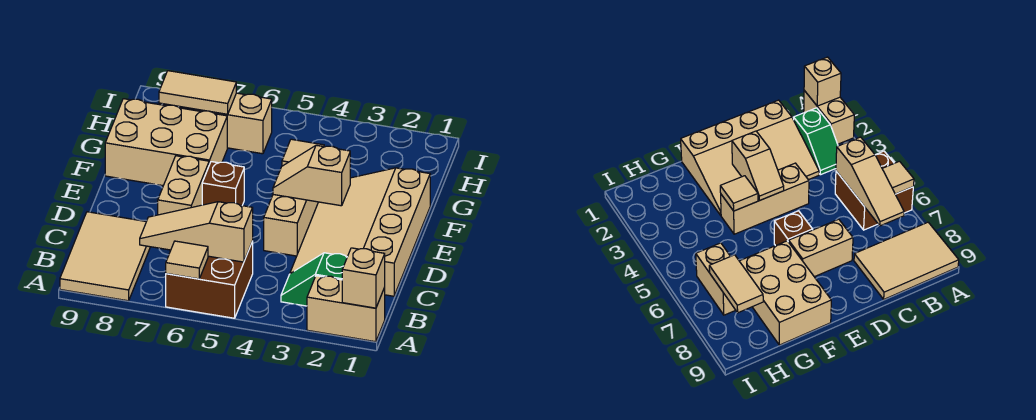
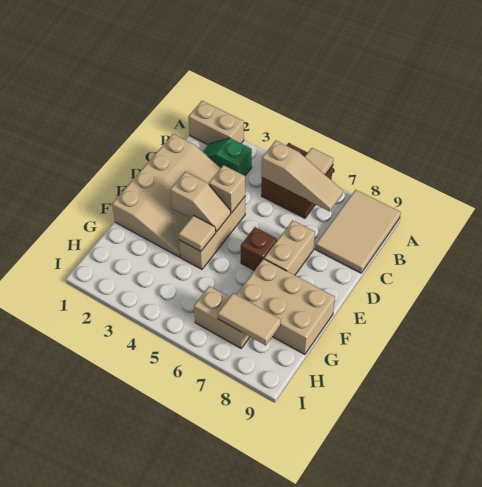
tan 1x1 brick [342,248,385,308] -> tan 1x1 brick moved to [209,165,245,213]
green 1x2 slope [281,253,347,306] -> green 1x2 slope turned to [203,138,252,176]

